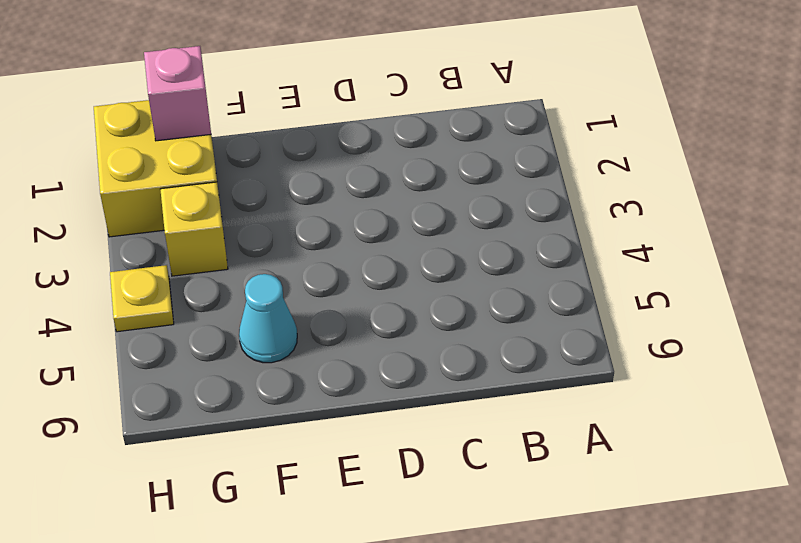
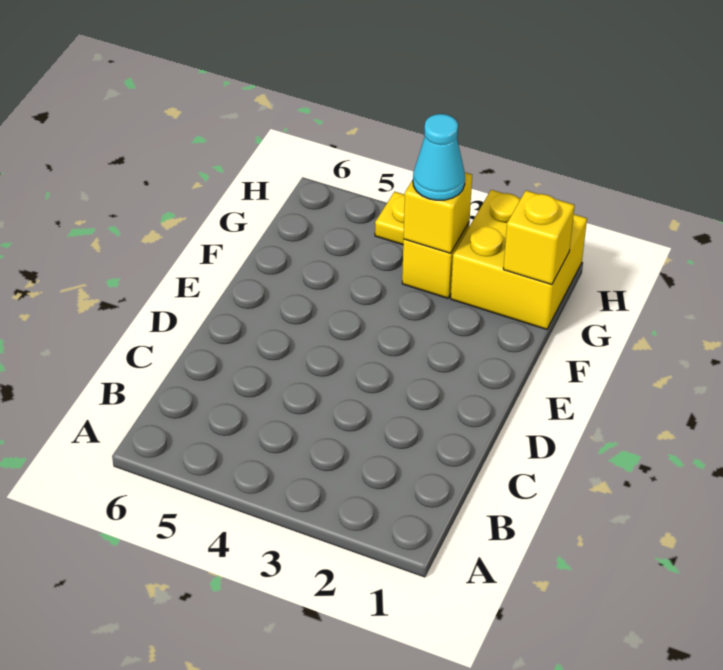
cyan 1x1 cone [239,274,297,363] -> cyan 1x1 cone moved to [413,114,465,200]
pink 1x1 brick [144,46,211,141] -> yellow 1x1 brick [503,191,575,285]
none -> yellow 1x1 brick [404,172,472,253]

